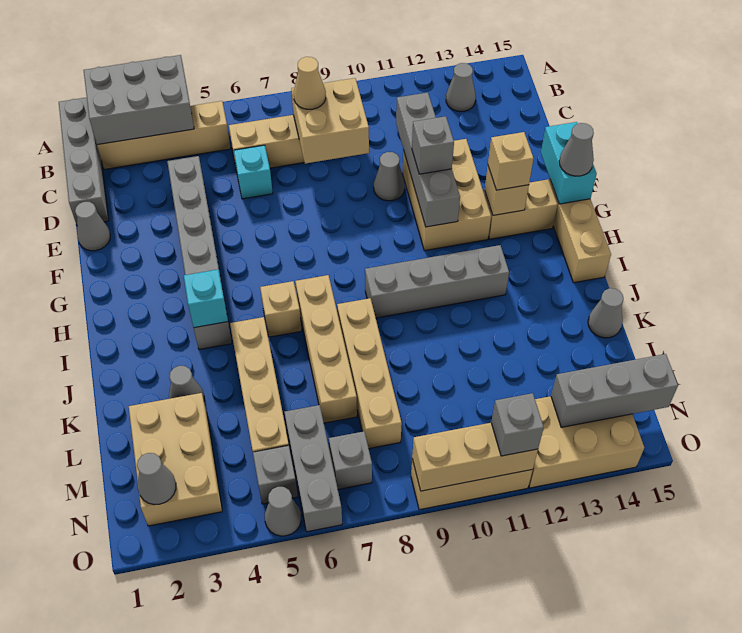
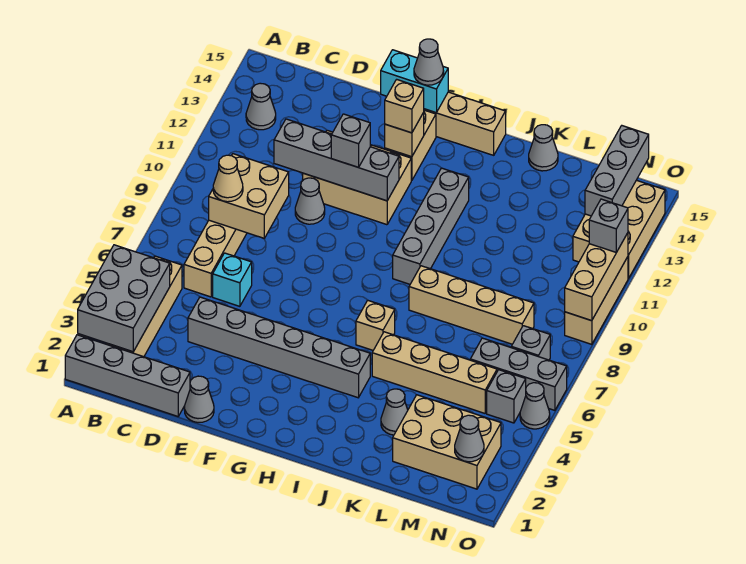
cyan 1x1 brick [184,269,228,328] -> none
tan 1x4 brick [295,275,357,423] -> none

